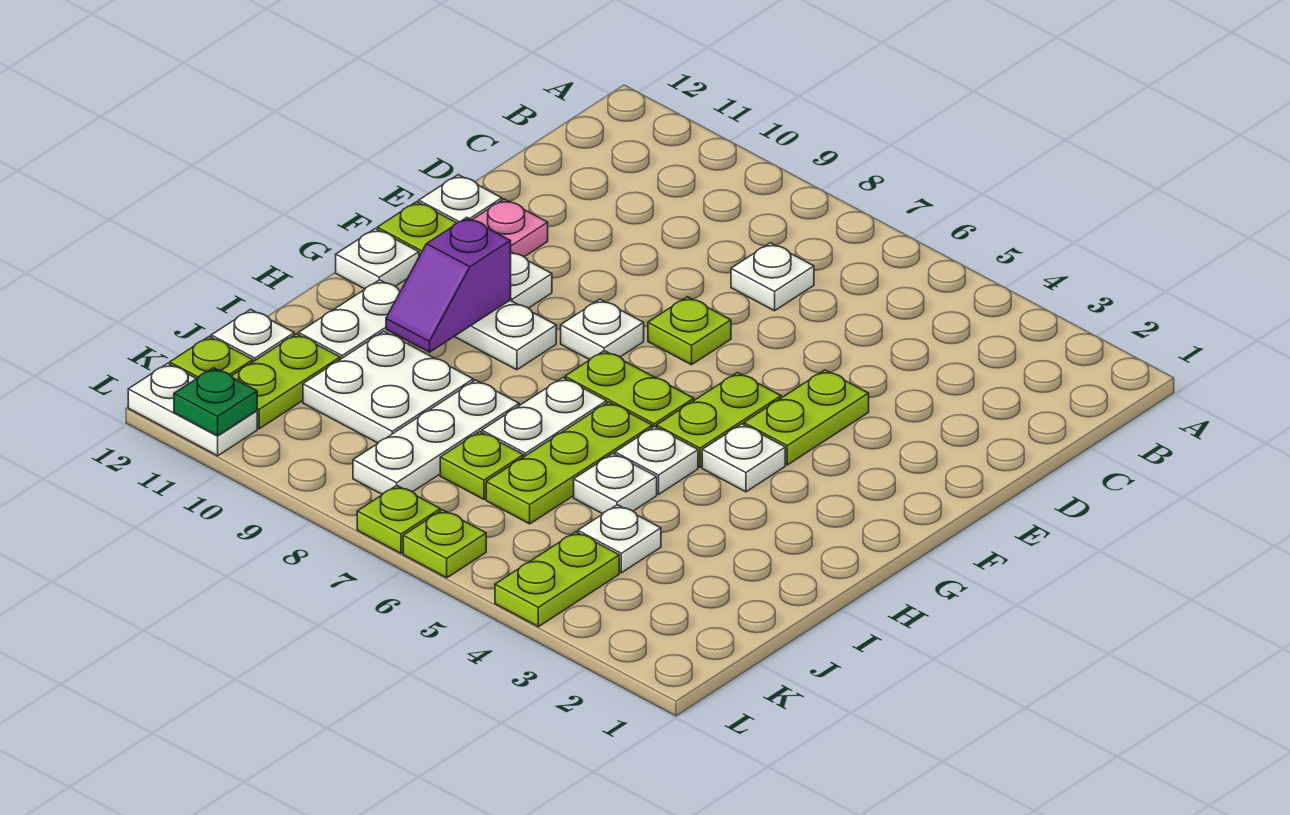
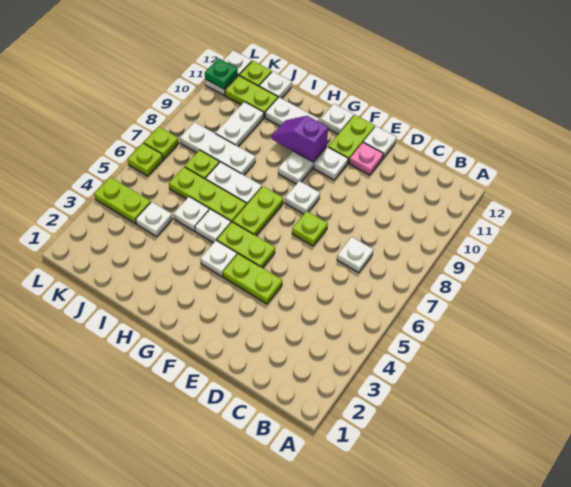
white 2x2 plate [303,331,473,443] -> white 1x2 plate [216,102,264,146]

